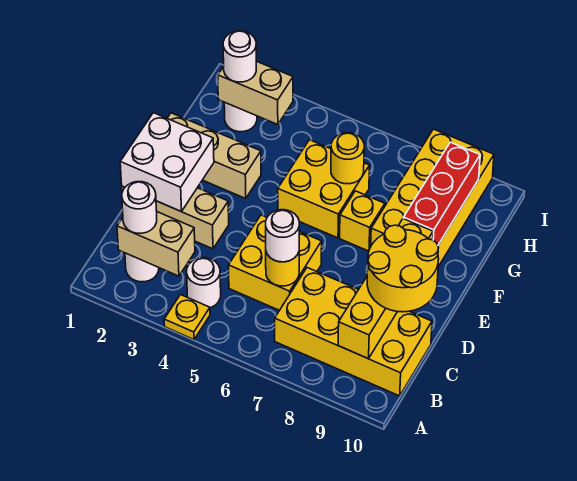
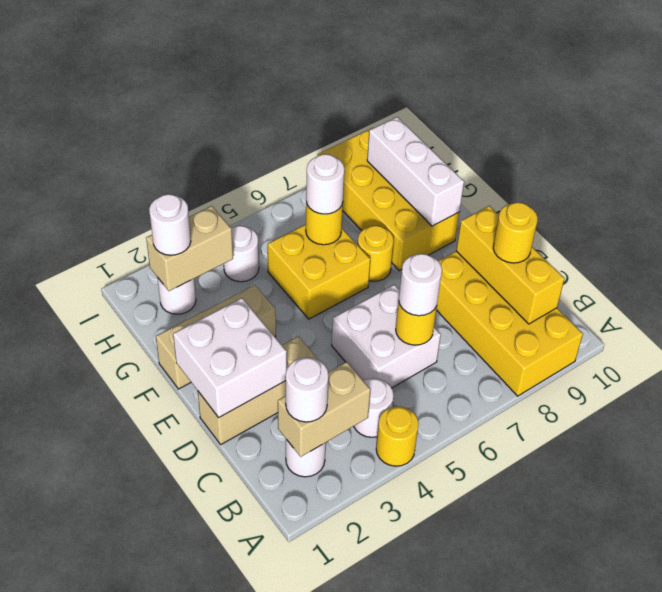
yellow 1x1 plate [164,295,210,339] -> yellow 1x1 round brick [376,406,419,466]
yellow 2x4 brick [275,268,432,396] -> yellow 2x4 brick turned to [436,251,583,396]
yellow 1x4 brick [338,219,433,359] -> yellow 1x3 brick [456,206,564,324]
yellow 2x2 brick [229,215,322,310] -> white 2x2 brick [332,285,441,388]
yellow 2x2 round brick [367,225,439,312] -> yellow 1x1 round brick [493,202,538,263]
yellow 1x1 brick [340,191,385,251] -> yellow 1x1 round brick [358,226,394,281]
red 1x3 brick [404,142,480,245] -> white 1x3 brick [367,117,464,226]
none -> white 1x1 round brick [306,154,344,214]
none -> white 1x1 round brick [224,226,259,282]

